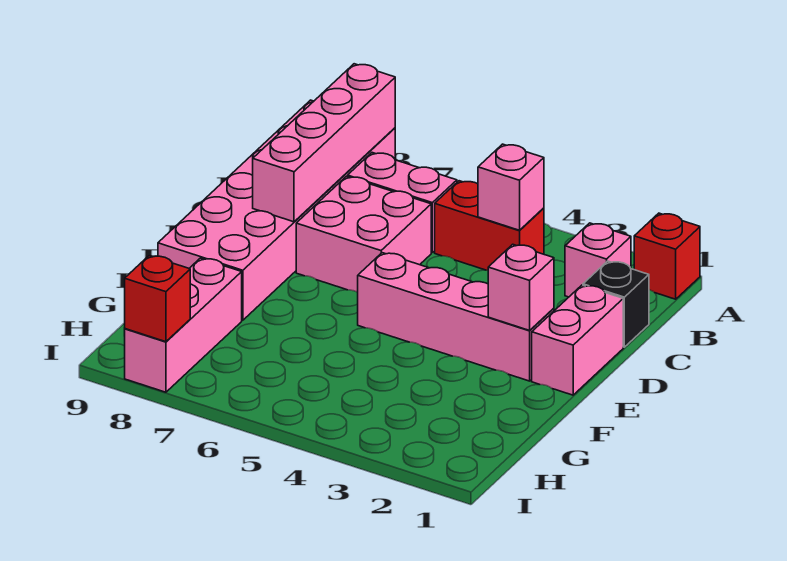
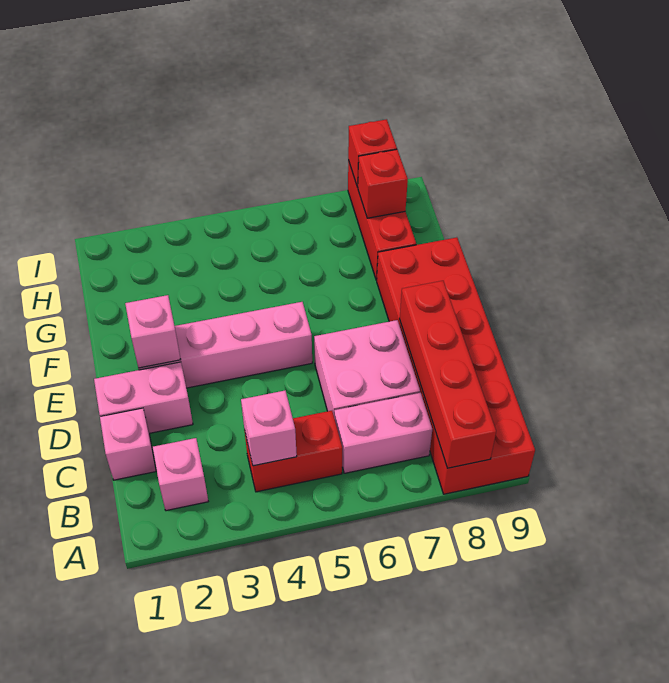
red 1x1 brick [634,213,700,299] -> red 1x1 brick moved to [358,149,408,218]
pink 2x6 brick [158,100,395,320] -> red 2x6 brick [377,237,535,494]
pink 1x4 brick [253,64,395,222] -> red 1x4 brick [400,281,496,468]
black 1x1 brick [583,261,649,347] -> pink 1x1 brick [100,408,156,480]
pink 1x2 brick [532,285,623,395] -> pink 1x2 brick turned to [94,362,193,433]
pink 1x3 brick [125,258,242,392] -> red 1x3 brick [348,160,416,280]

